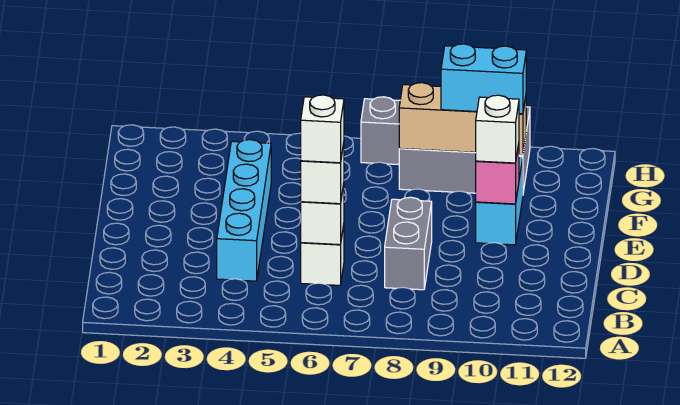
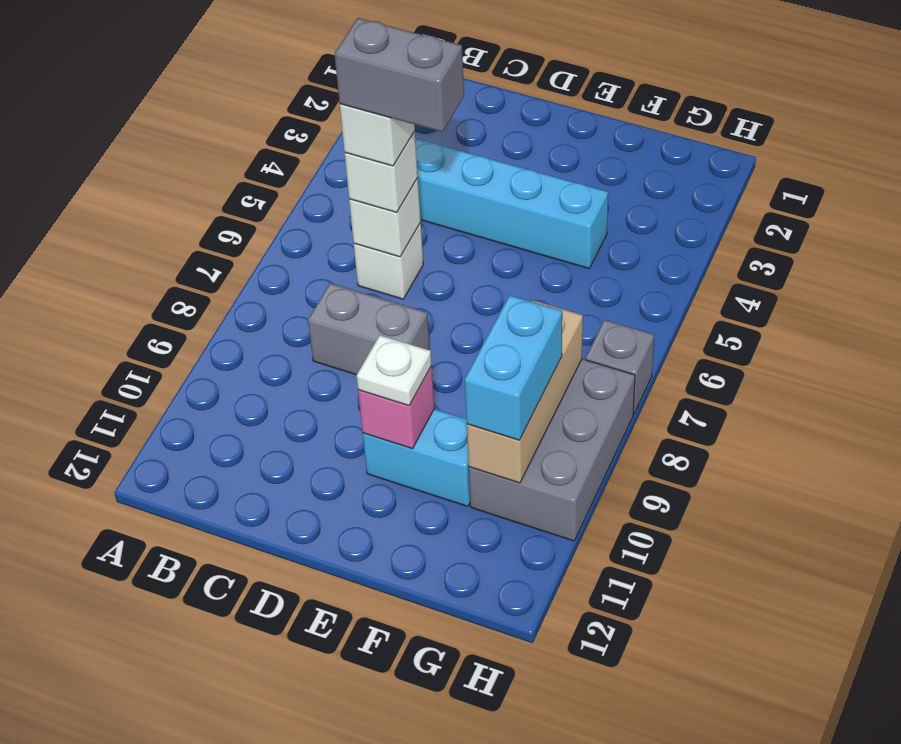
none -> grey 1x2 brick [335,18,464,132]
white 1x1 brick [475,95,519,163] -> white 1x1 plate [357,335,432,406]

